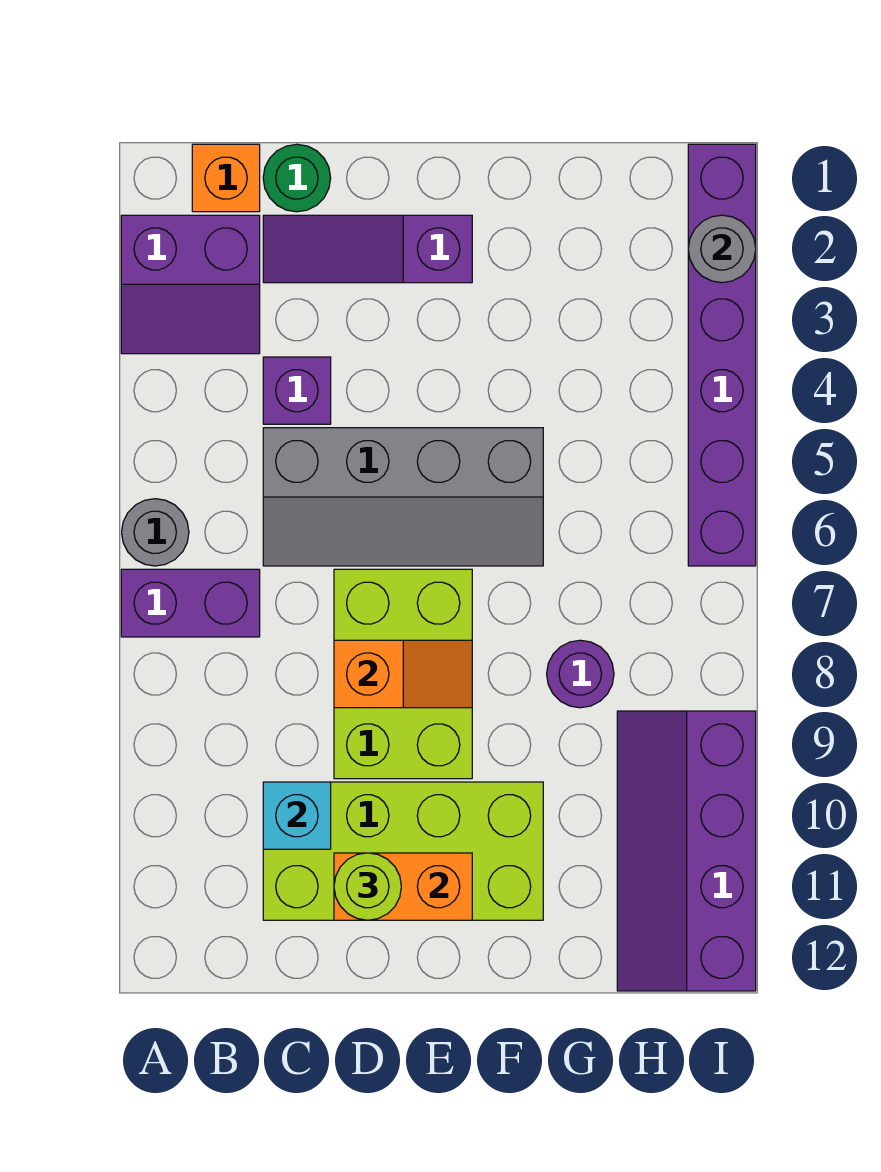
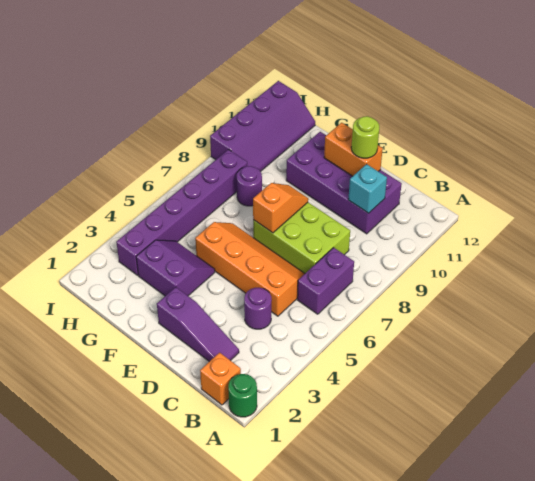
purple 2x2 slope [121,215,260,354] -> purple 2x2 slope moved to [136,240,215,296]
grey 1x1 round brick [122,499,189,566] -> none
purple 1x2 brick [121,569,260,637] -> purple 1x2 brick turned to [297,248,354,314]
green 1x1 round brick [263,144,331,212] -> green 1x1 round brick moved to [228,374,257,417]
purple 1x1 brick [263,357,331,424] -> purple 1x1 round brick [244,288,272,329]
grey 2x4 slope [263,428,543,566] -> orange 2x4 slope [195,222,305,316]
lime 2x4 brick [263,782,543,920] -> purple 2x4 brick [286,132,402,234]
lime 2x3 brick [334,569,472,779] -> lime 2x3 brick turned to [253,203,350,273]
orange 1x2 slope [334,640,472,708] -> orange 1x2 slope turned to [253,183,308,233]
purple 1x6 brick [688,144,756,566] -> purple 1x6 brick moved to [116,149,247,275]
grey 1x1 round brick [688,215,756,283] -> none

